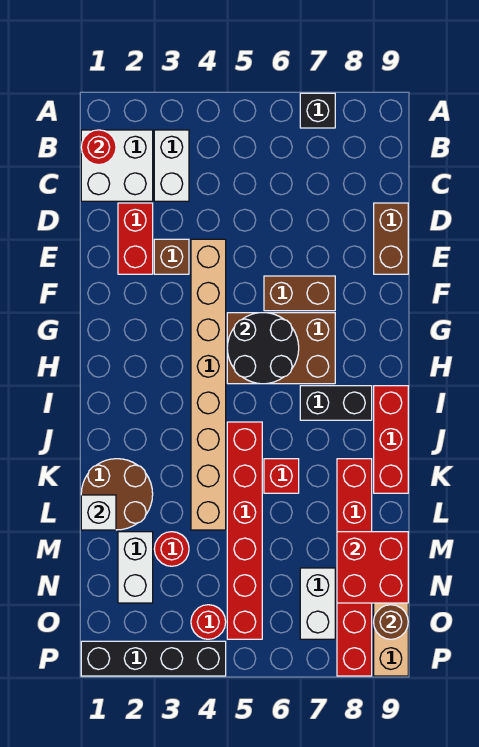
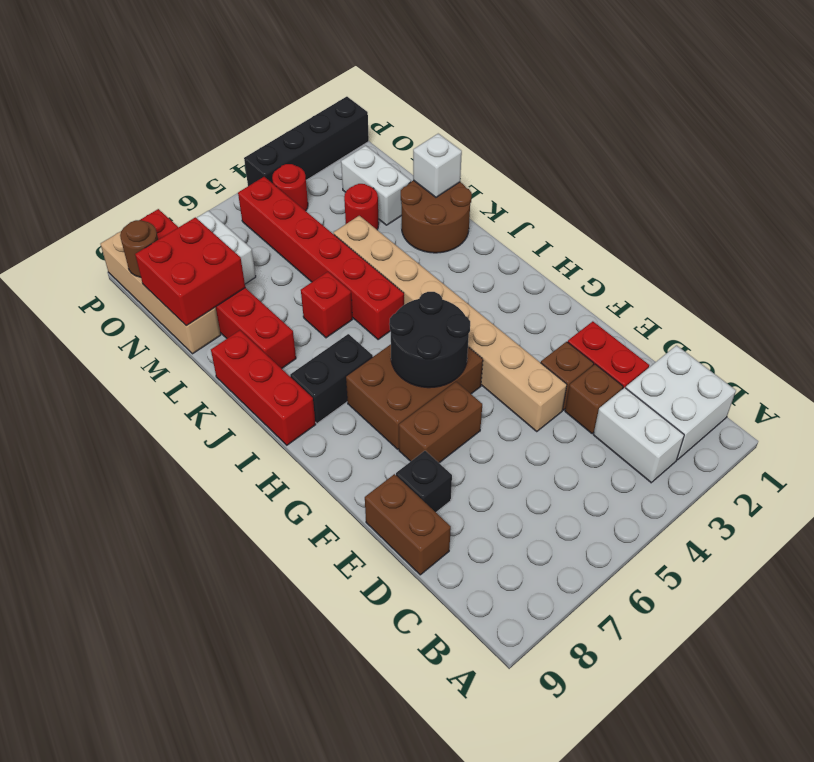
black 1x1 brick [300,93,335,128] -> black 1x1 brick moved to [396,451,452,512]
red 1x1 round brick [81,130,116,165] -> none
none -> brown 1x1 brick [565,364,623,434]

